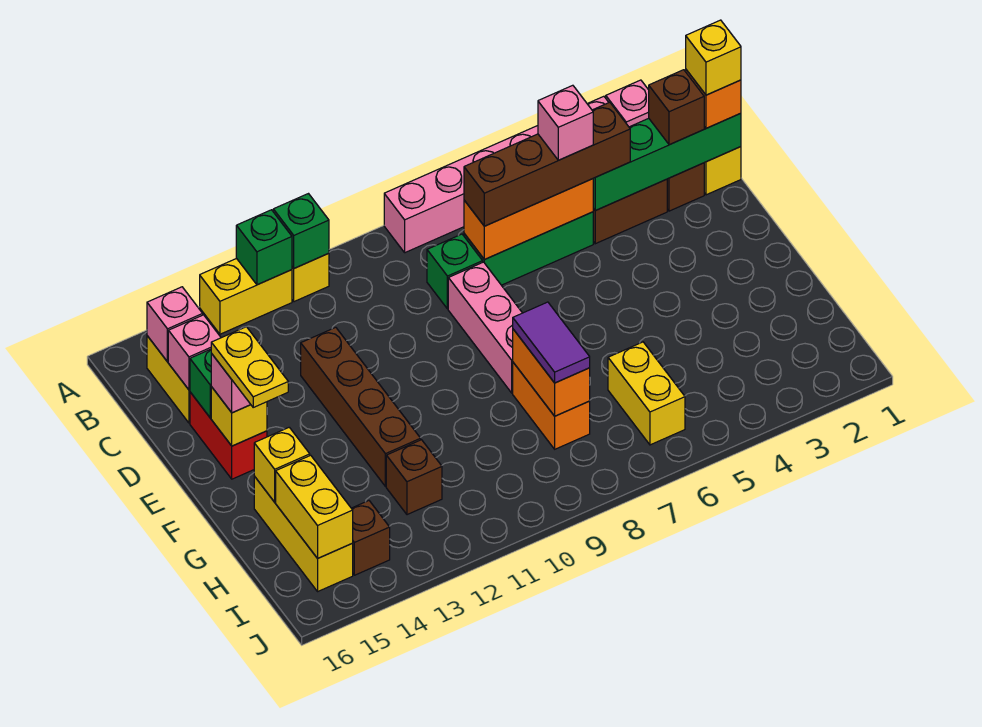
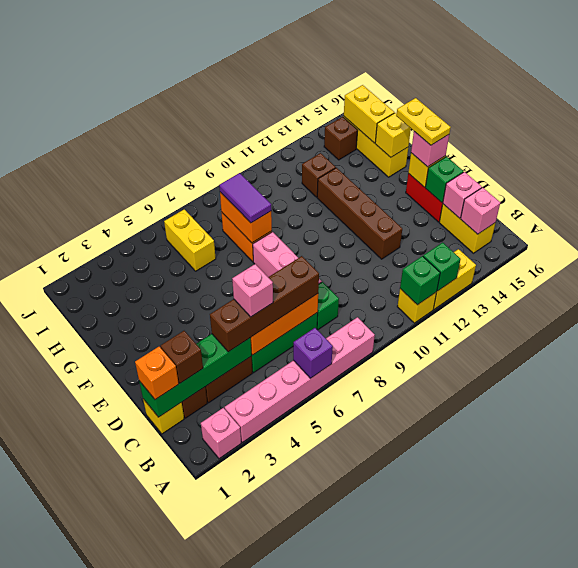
none -> purple 1x1 brick [293,328,333,378]
yellow 1x1 brick [686,20,741,95] -> none

